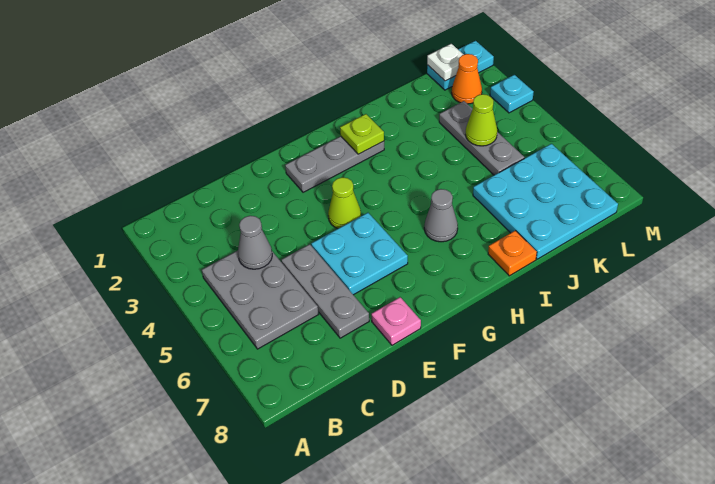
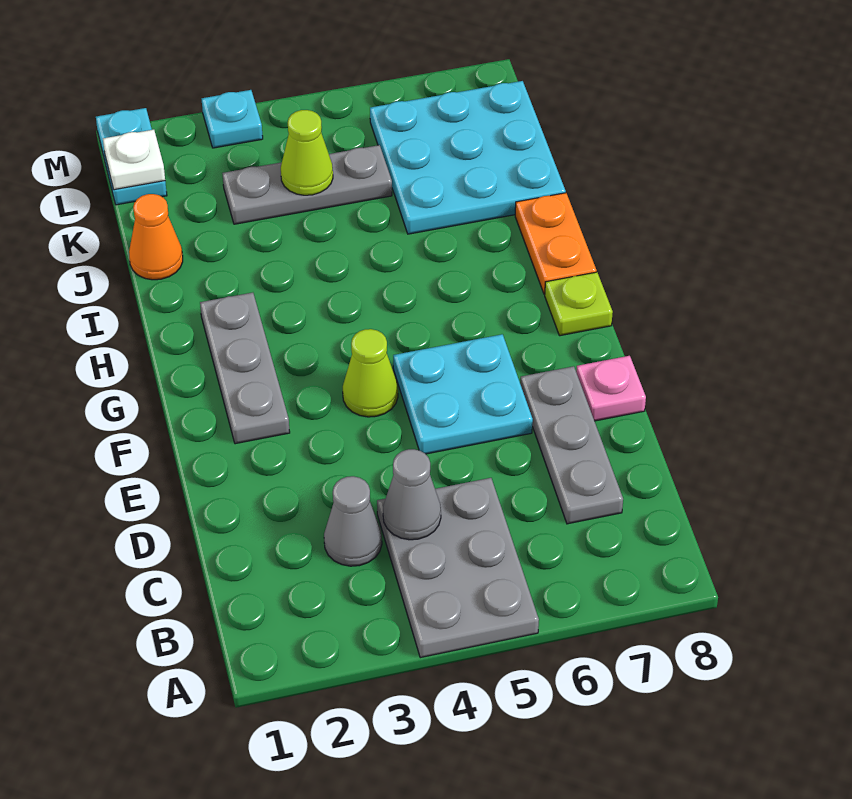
grey 2x3 plate [202,250,318,349] -> grey 2x3 plate turned to [377,478,539,658]
grey 1x3 plate [281,244,369,338] -> grey 1x3 plate turned to [520,366,623,524]
lime 1x1 plate [340,114,384,154] -> lime 1x1 plate moved to [545,272,613,336]
grey 1x1 cone [424,189,458,242] -> grey 1x1 cone moved to [324,476,382,566]
orange 1x1 plate [488,230,537,276] -> orange 1x2 plate [515,193,597,294]
orange 1x1 cone [452,54,482,104] -> orange 1x1 cone moved to [129,194,183,280]

